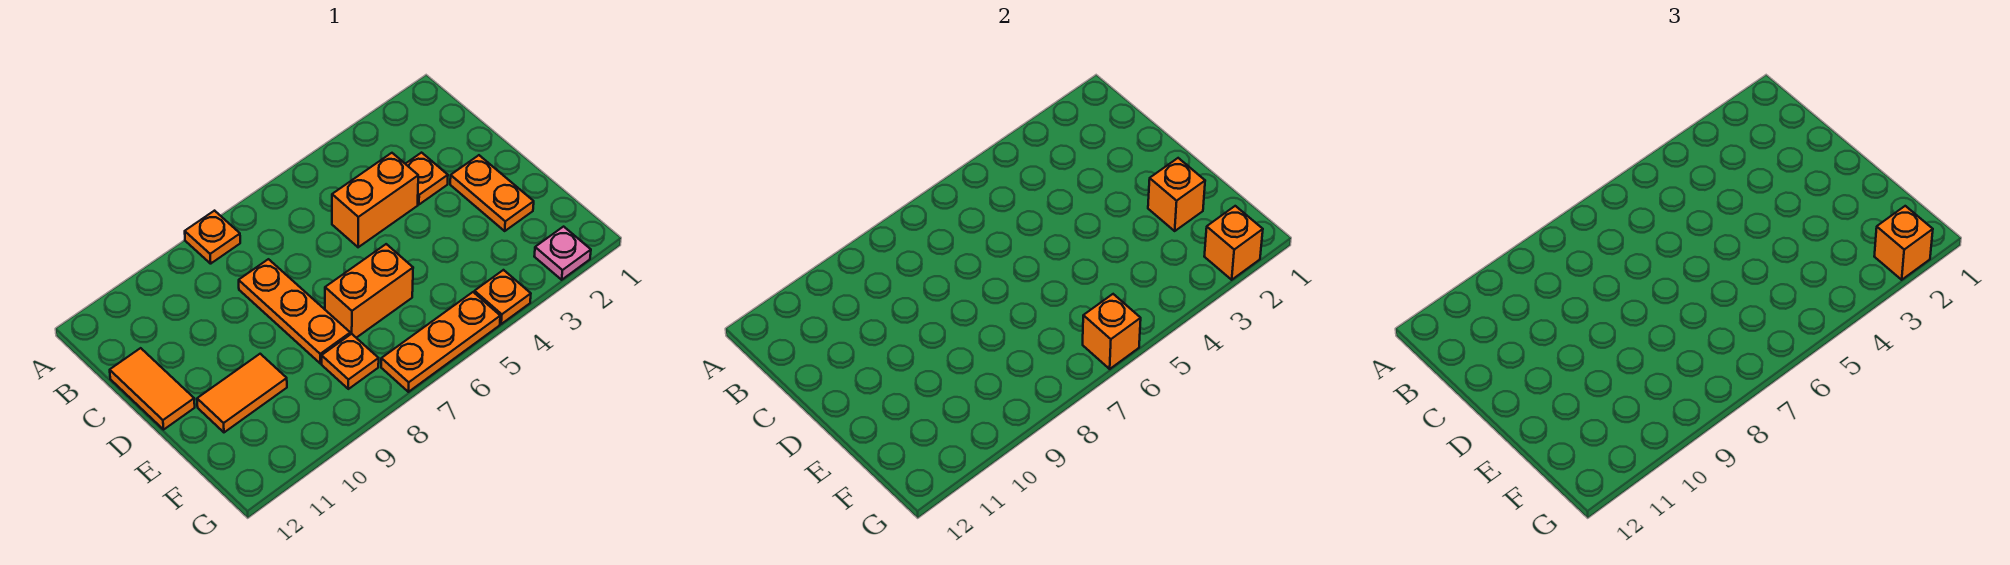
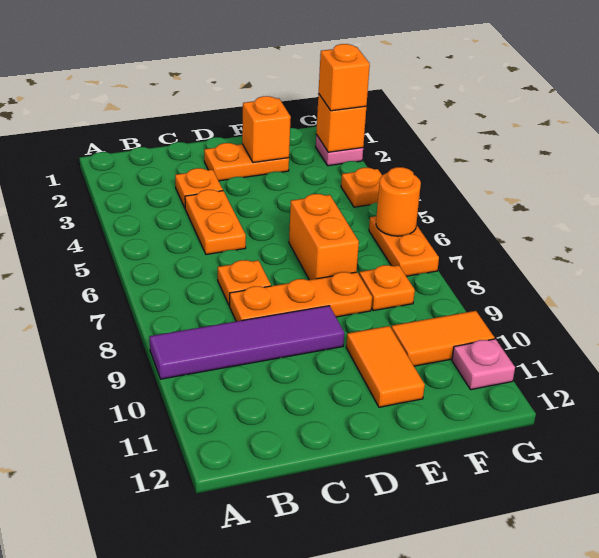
orange 1x1 plate [185,211,240,264] -> orange 1x1 plate moved to [218,260,271,306]
none -> purple 1x4 tile [149,306,344,379]
orange 1x2 brick [332,153,418,247] -> orange 1x2 plate [185,190,246,255]
orange 1x2 tile [110,348,195,429] -> orange 1x2 tile moved to [391,311,494,366]
orange 1x3 plate [381,292,500,392] -> orange 1x2 plate [369,216,439,276]
orange 1x1 brick [1083,294,1141,369] -> orange 1x1 round brick [376,167,421,236]
none -> pink 1x1 plate [452,339,515,390]

